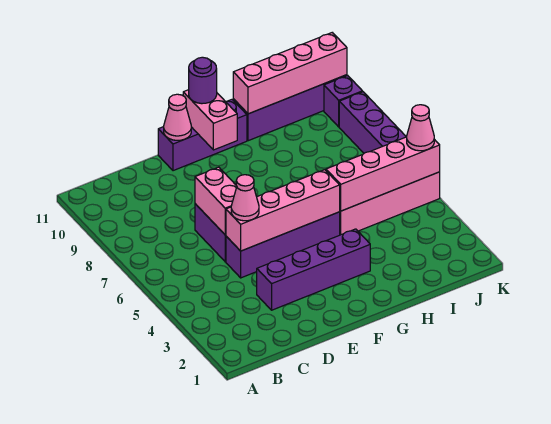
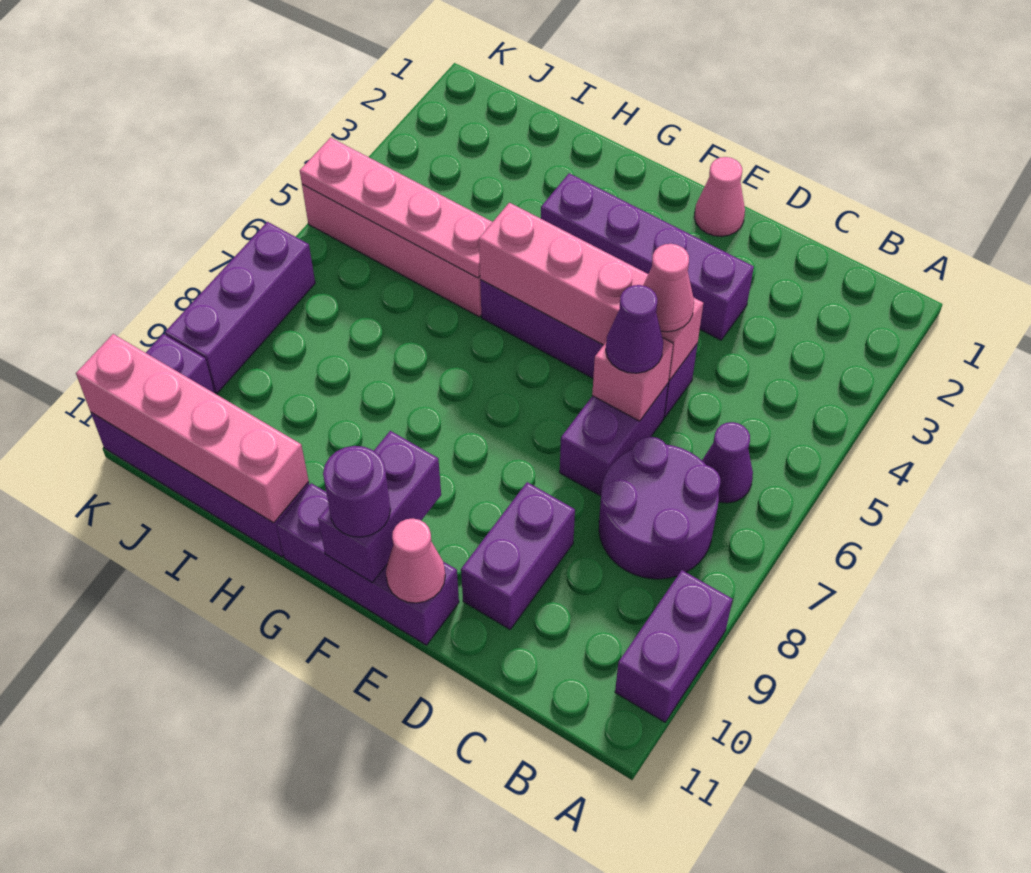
none -> purple 1x2 brick [615,570,733,722]
none -> purple 1x1 cone [702,422,753,503]
none -> purple 2x2 round brick [599,437,720,579]
pink 1x2 brick [195,167,237,235] -> pink 1x1 brick [592,338,673,421]
none -> purple 1x1 cone [606,285,663,373]
none -> purple 1x2 brick [461,482,575,629]
pink 1x2 brick [183,90,237,150] -> purple 1x2 brick [318,431,441,582]
pink 1x4 brick [326,137,440,211] -> pink 1x4 plate [300,138,492,278]
pink 1x1 cone [407,105,434,151] -> pink 1x1 cone moved to [694,157,745,237]

